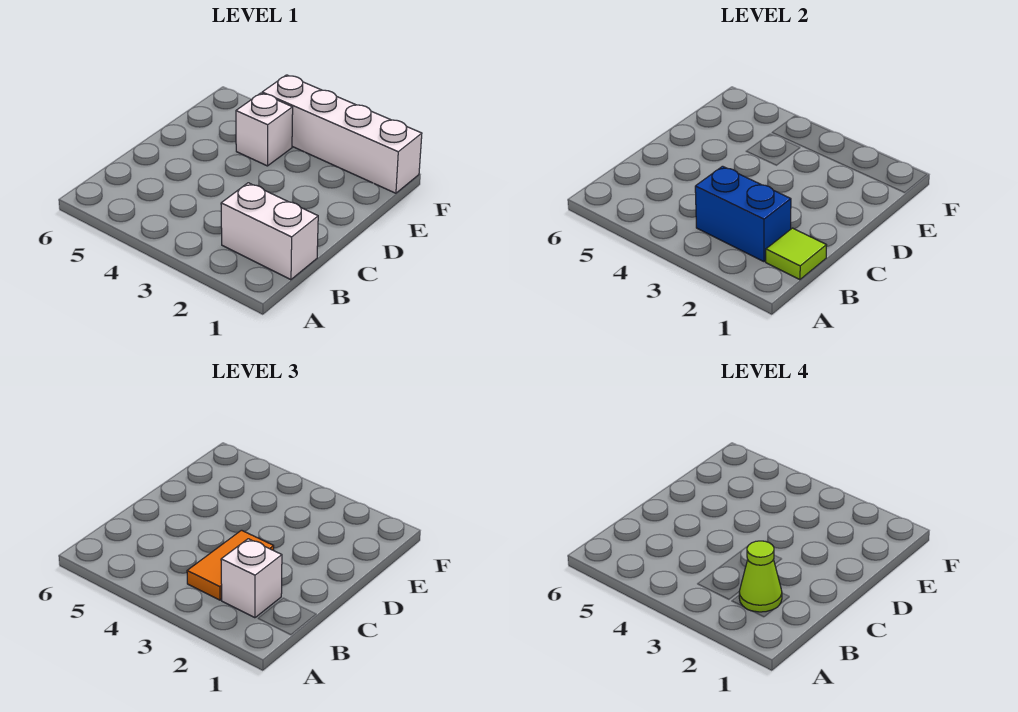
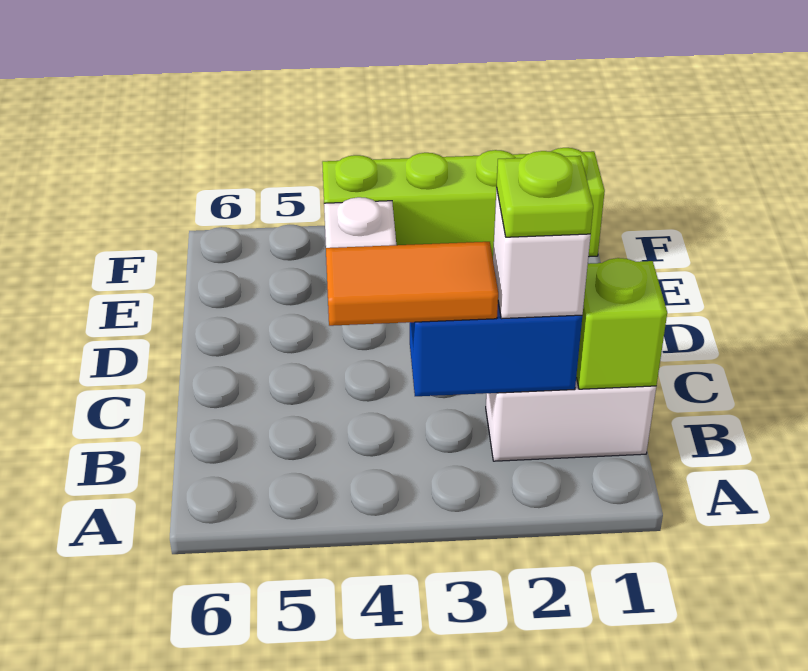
lime 1x1 tile [766,228,827,280] -> lime 1x1 brick [576,258,667,389]
lime 1x1 cone [739,541,782,612] -> lime 1x1 plate [496,151,593,237]
orange 1x2 tile [187,530,274,600] -> orange 1x2 tile turned to [326,242,498,326]
white 1x4 brick [262,75,422,193] -> lime 1x4 brick [322,148,605,258]

